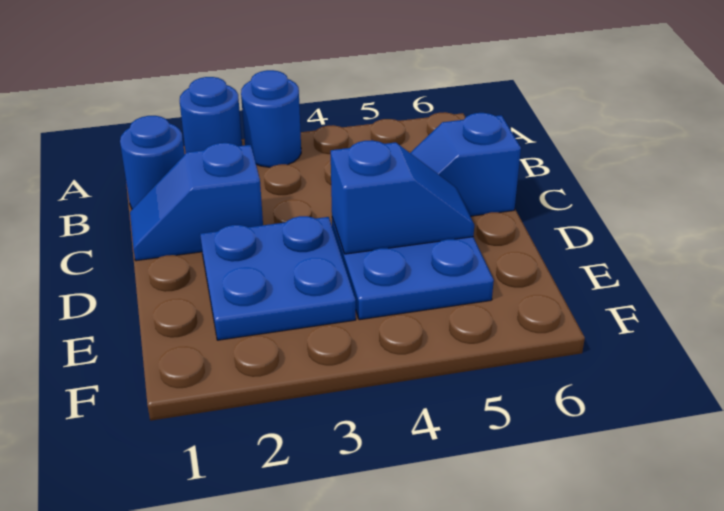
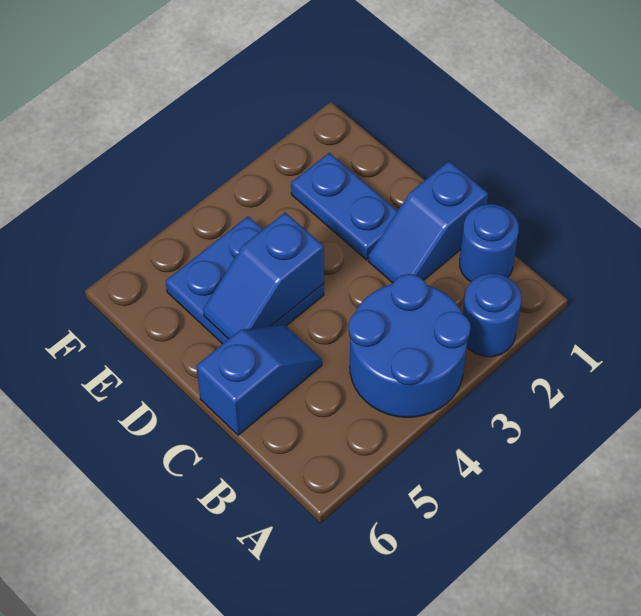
blue 1x1 round brick [241,70,301,167] -> blue 2x2 round brick [349,274,471,417]
blue 1x2 slope [130,143,263,261] -> blue 1x2 slope turned to [368,161,488,283]
blue 2x2 plate [200,216,356,340] -> blue 1x2 plate [291,153,397,260]

